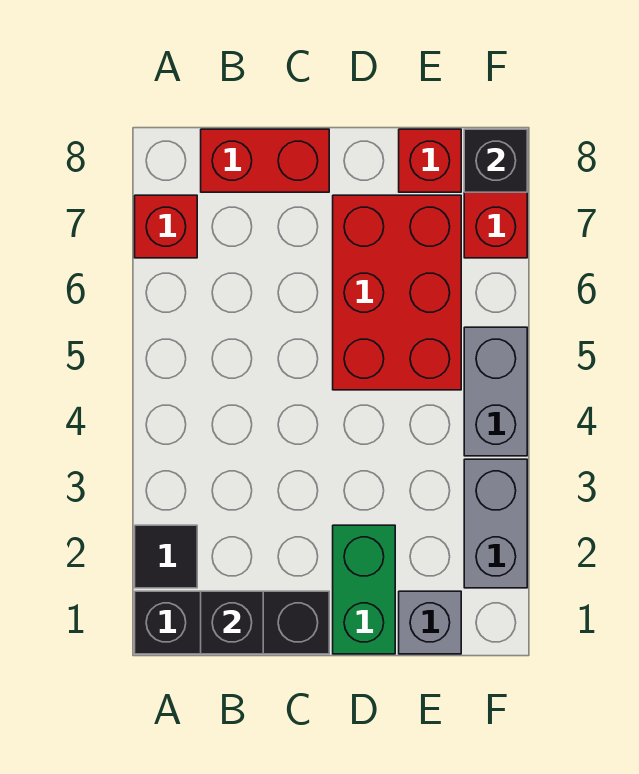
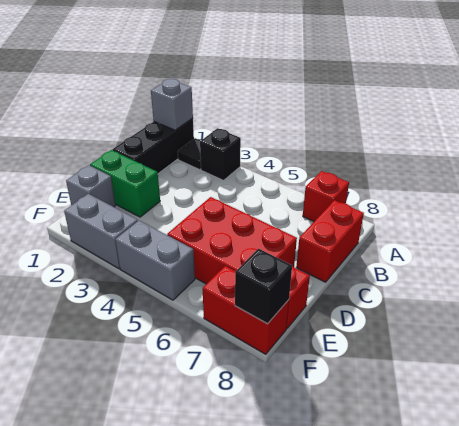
none -> grey 1x1 brick [151,79,193,130]
black 1x1 brick [201,591,263,654] -> black 1x1 brick moved to [200,128,241,180]

